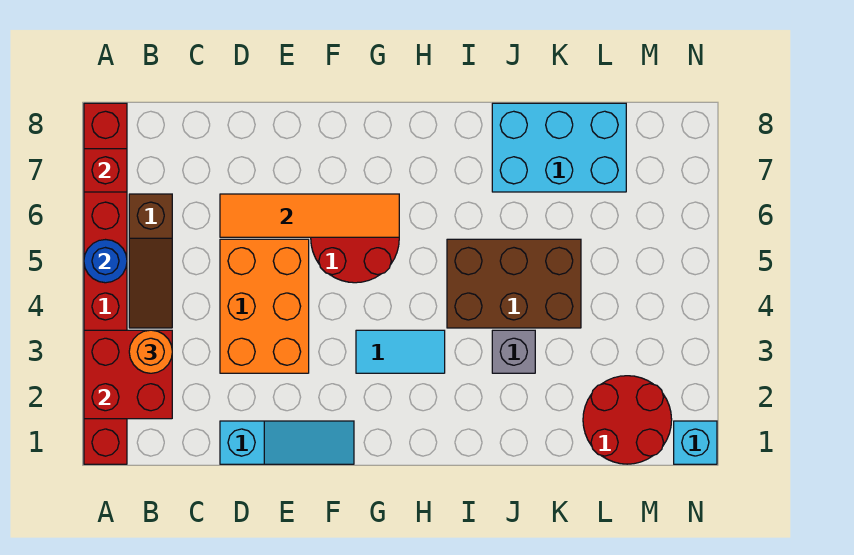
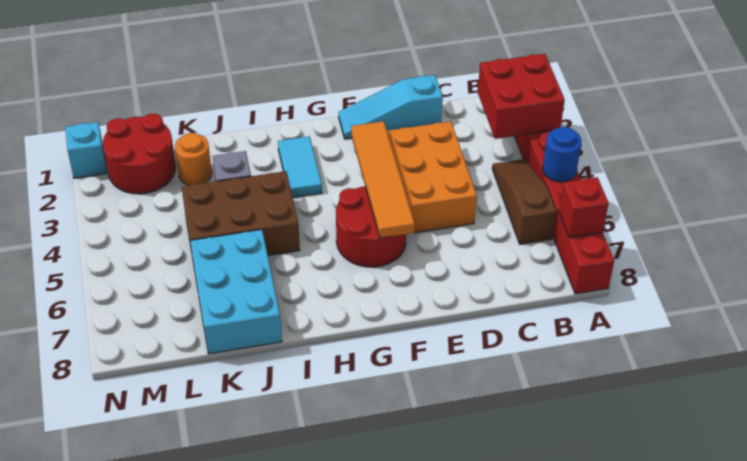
orange 1x1 round brick [129,330,172,373] -> orange 1x1 round brick moved to [175,133,212,185]
orange 1x4 tile [220,194,399,237] -> orange 1x4 tile turned to [351,121,415,238]
cyan 1x2 tile [356,330,445,373] -> cyan 1x2 tile turned to [278,136,322,197]
cyan 2x3 brick [492,103,626,192] -> cyan 2x3 brick turned to [190,229,282,354]

